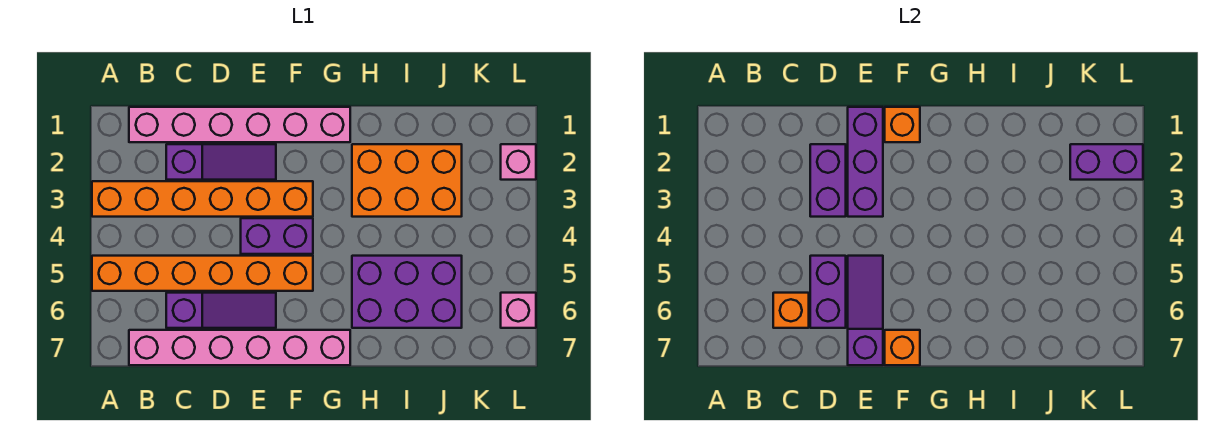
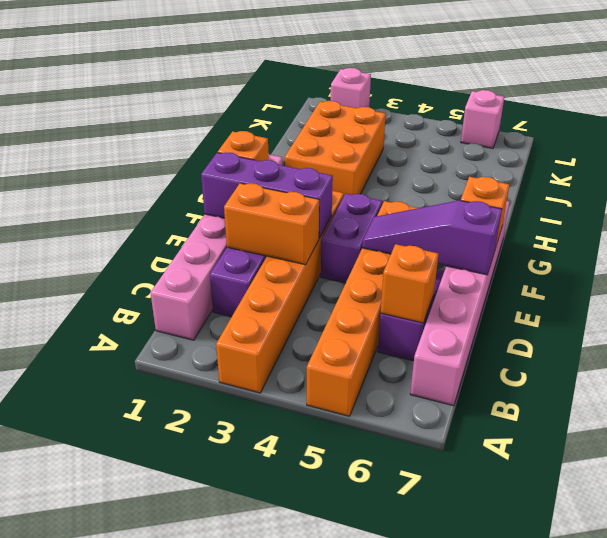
purple 1x2 brick [810,144,846,217] -> orange 1x2 brick [224,183,319,265]
purple 1x2 brick [810,256,846,328] -> none
purple 2x3 brick [352,256,462,328] -> none
purple 1x2 brick [1070,144,1143,180] -> none

